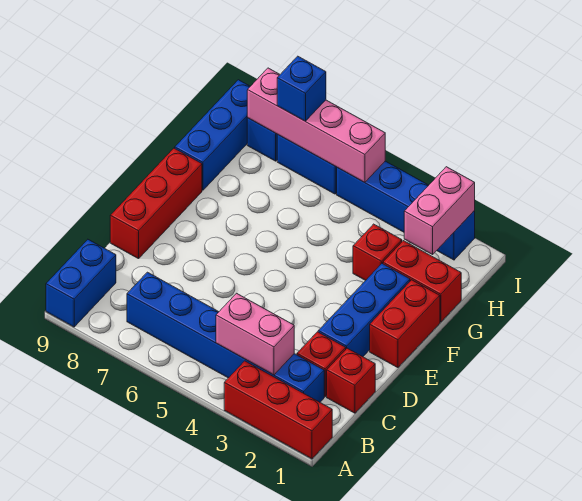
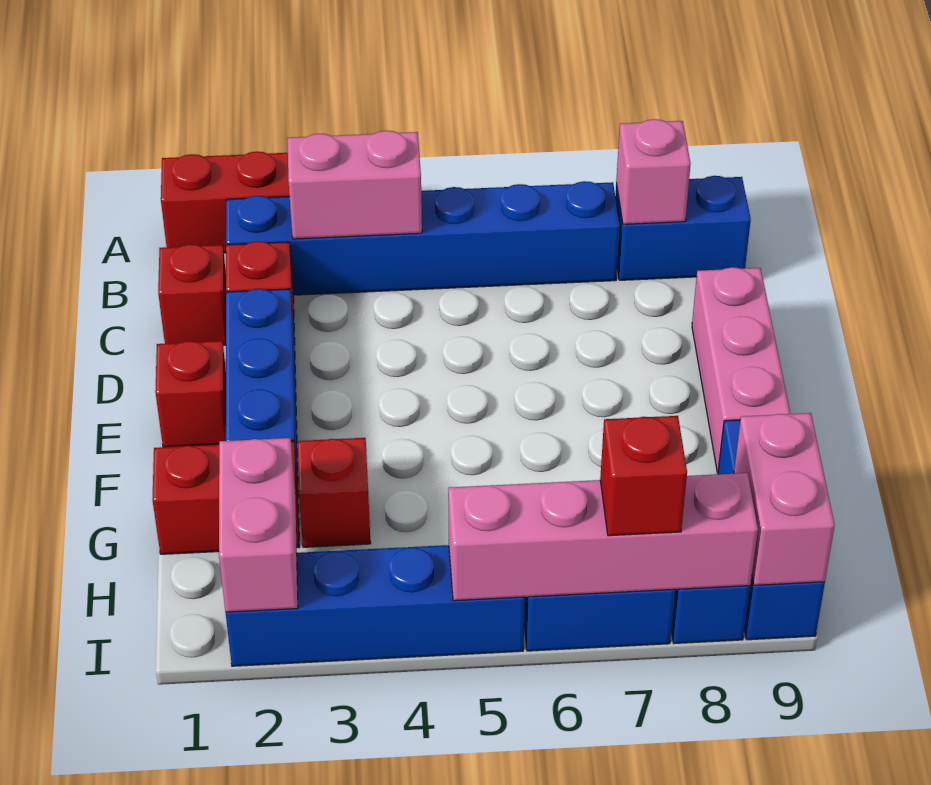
blue 1x2 brick [46,240,116,327] -> blue 1x2 brick turned to [615,176,751,280]
none -> pink 1x1 brick [616,119,691,224]
red 1x3 brick [110,148,202,259] -> pink 1x3 brick [692,267,790,473]
red 1x2 brick [370,280,440,368] -> red 1x1 brick [155,341,226,447]
none -> pink 1x2 brick [734,413,835,585]
blue 1x1 brick [277,56,326,121] -> red 1x1 brick [600,416,687,536]

